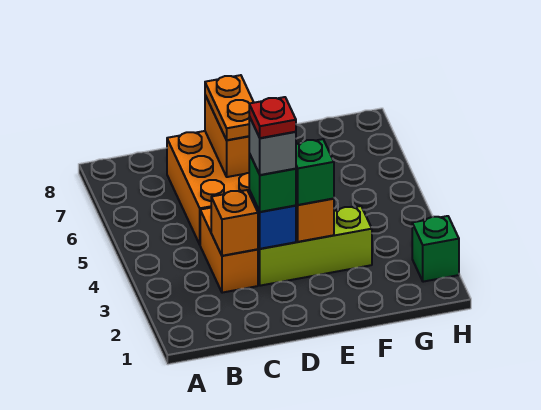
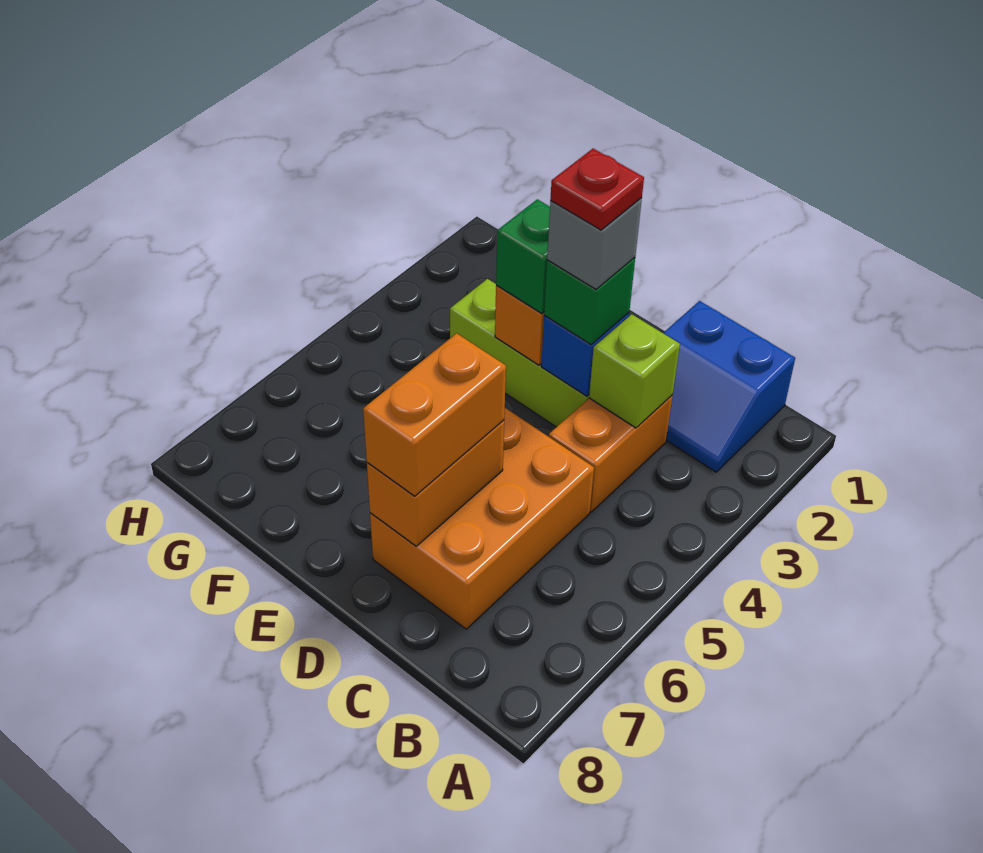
none -> blue 2x2 slope [664,301,795,472]
orange 1x1 brick [211,190,258,256] -> lime 1x1 brick [589,314,680,428]
orange 1x2 plate [205,75,254,140] -> orange 1x2 brick [363,333,506,496]
green 1x1 brick [412,216,459,282] -> none

